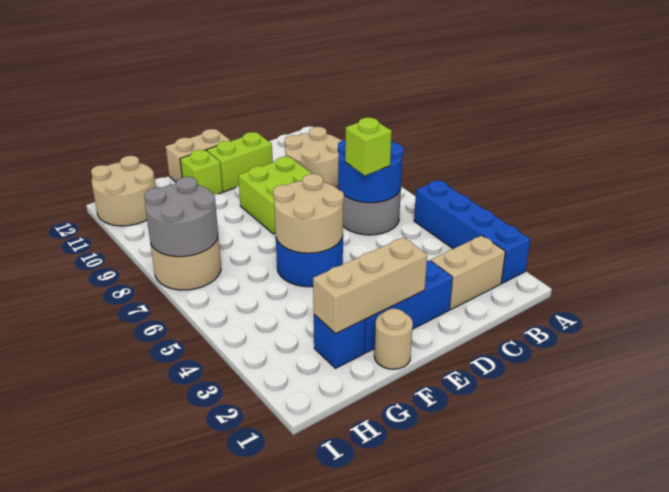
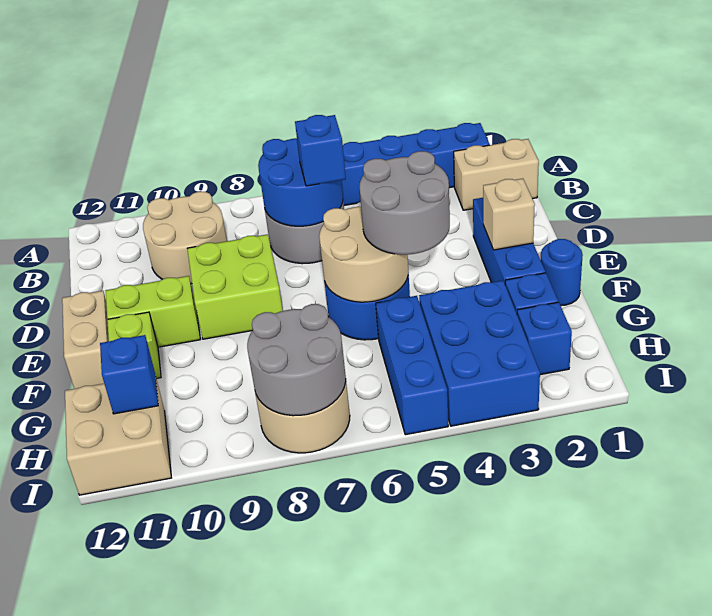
tan 1x2 brick [431,236,505,309] -> tan 1x2 brick turned to [454,139,539,210]
lime 1x1 brick [345,118,392,176] -> blue 1x1 brick [295,115,346,186]
lime 1x2 brick [207,132,273,192] -> lime 1x2 brick turned to [106,276,200,347]
tan 1x3 brick [313,237,427,334] -> tan 1x1 brick [483,179,535,250]
none -> grey 2x2 round brick [359,151,450,255]
tan 1x1 round brick [374,309,413,369] -> blue 1x1 round brick [541,239,583,306]
none -> blue 2x3 brick [419,281,540,426]
none -> blue 1x3 brick [376,296,448,435]
none -> blue 1x1 brick [517,302,572,375]
tan 2x2 round brick [91,156,156,226] -> tan 2x2 brick [65,375,171,495]
none -> blue 1x1 brick [100,335,158,414]

